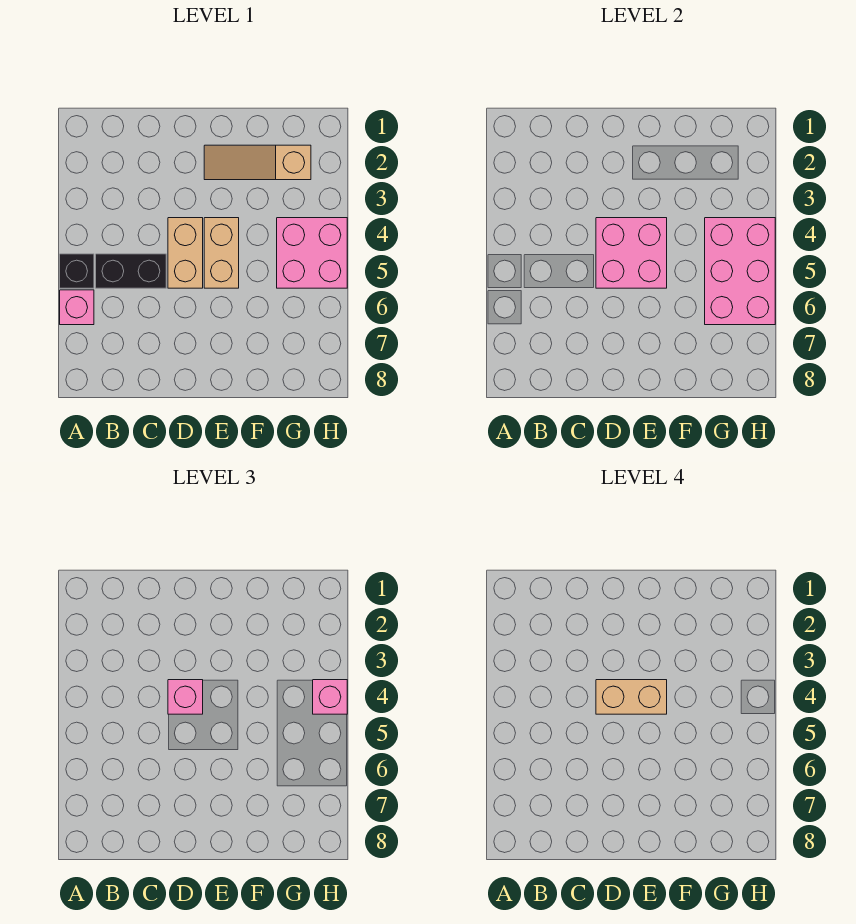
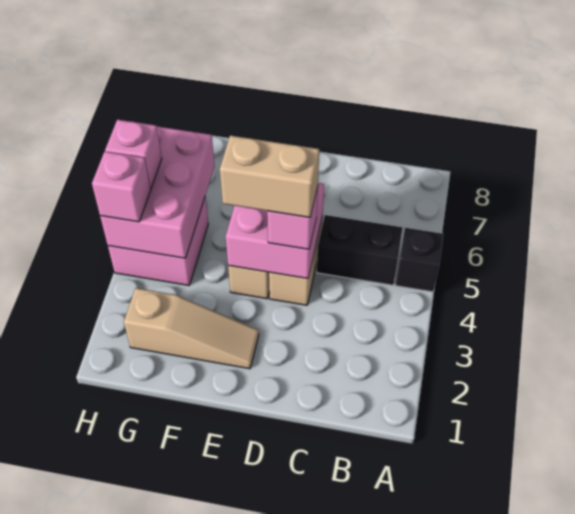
pink 1x1 brick [60,290,94,325] -> pink 1x1 brick moved to [105,120,162,189]

